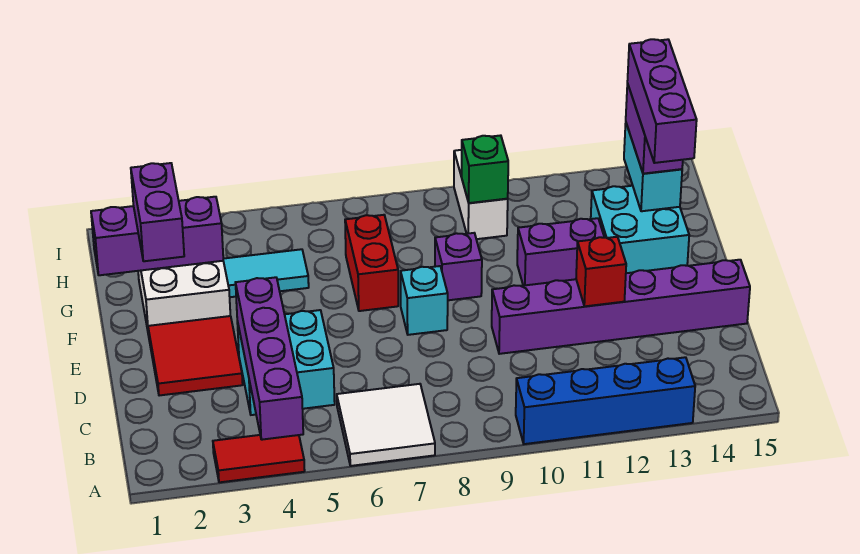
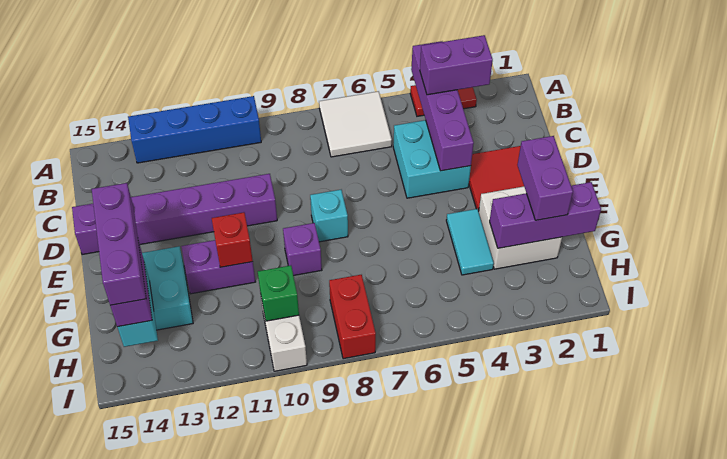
none -> purple 1x2 brick [420,35,493,95]
red 1x1 brick [576,237,626,306] -> red 1x1 brick moved to [212,212,253,267]
red 1x2 brick [345,215,398,311] -> red 1x2 brick moved to [329,275,376,359]
cyan 1x2 tile [223,249,309,297] -> cyan 1x2 tile turned to [446,209,494,275]

